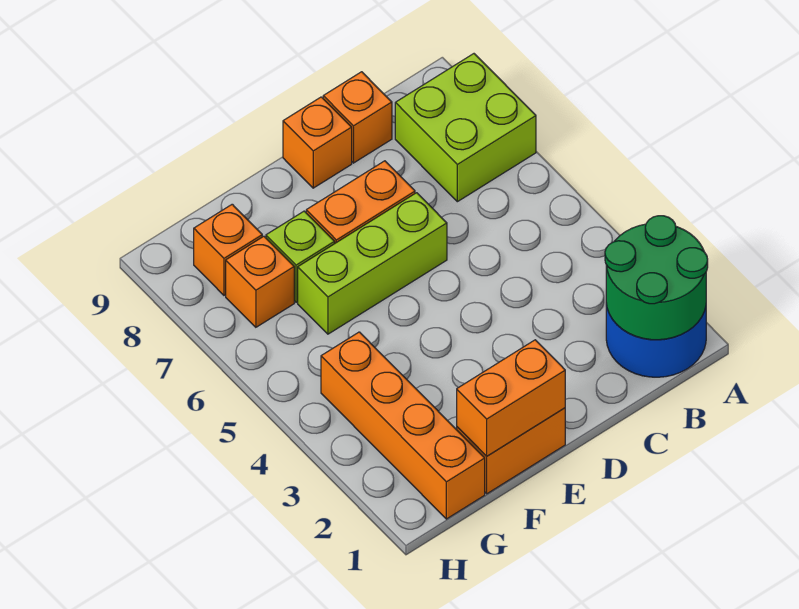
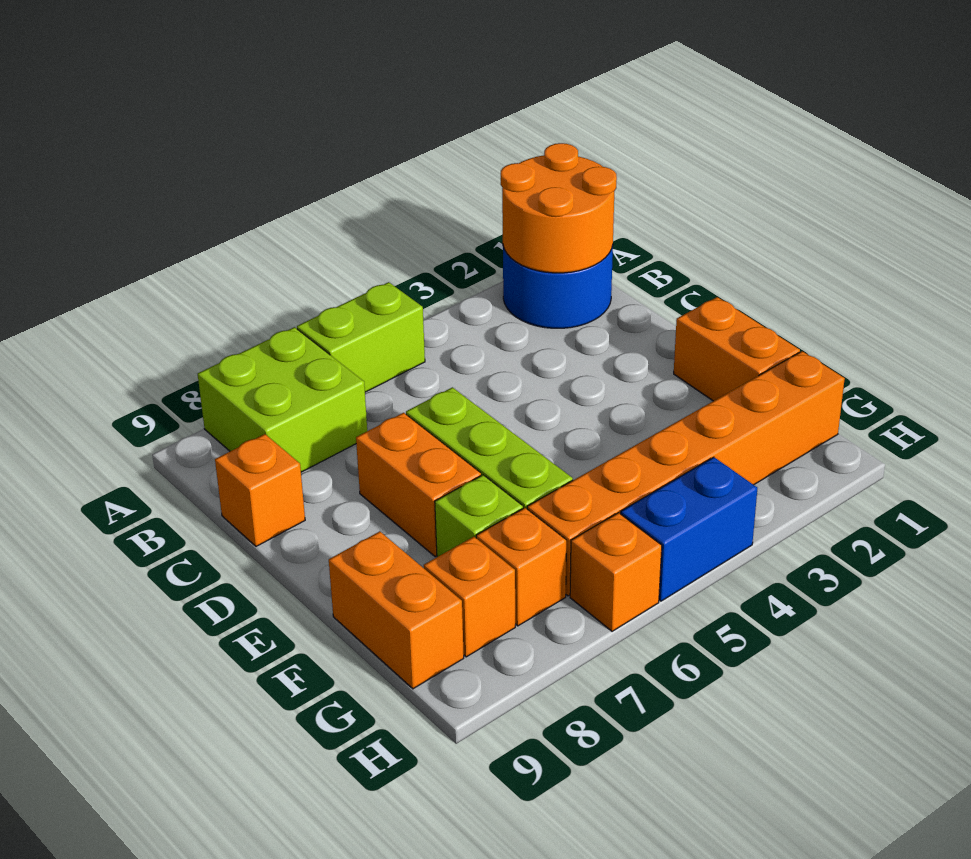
green 2x2 round brick [605,216,708,340] -> orange 2x2 round brick [501,143,617,273]
none -> lime 1x2 brick [297,282,425,392]
orange 1x1 brick [283,97,352,188] -> orange 1x1 brick moved to [570,513,662,631]
orange 1x2 brick [457,340,565,456] -> orange 1x2 brick moved to [329,531,464,689]
orange 1x4 brick [321,332,485,519] -> orange 1x6 brick [527,351,845,596]
none -> blue 1x2 brick [621,457,757,601]

